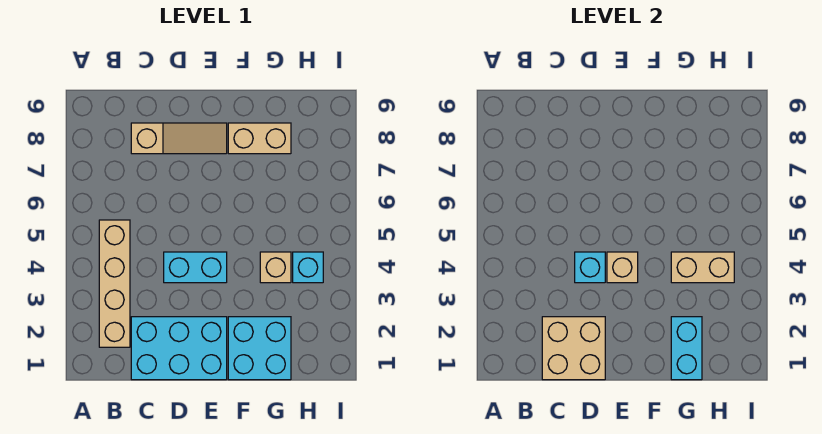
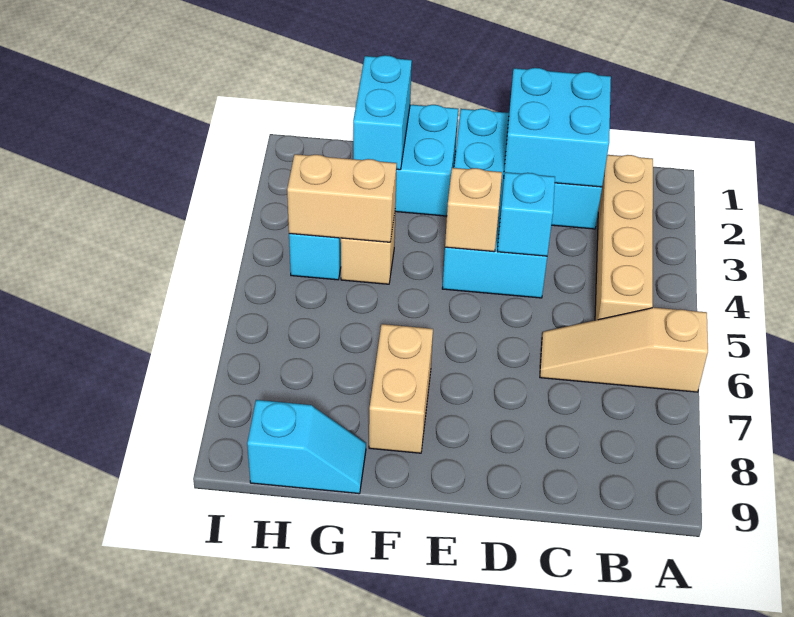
tan 2x2 brick [542,317,605,380] -> cyan 2x2 brick [504,68,611,187]
tan 1x3 slope [131,123,227,154] -> tan 1x3 slope moved to [540,308,708,392]
tan 1x2 brick [228,123,291,154] -> tan 1x2 brick turned to [369,324,433,453]
none -> cyan 1x2 slope [247,400,366,494]

